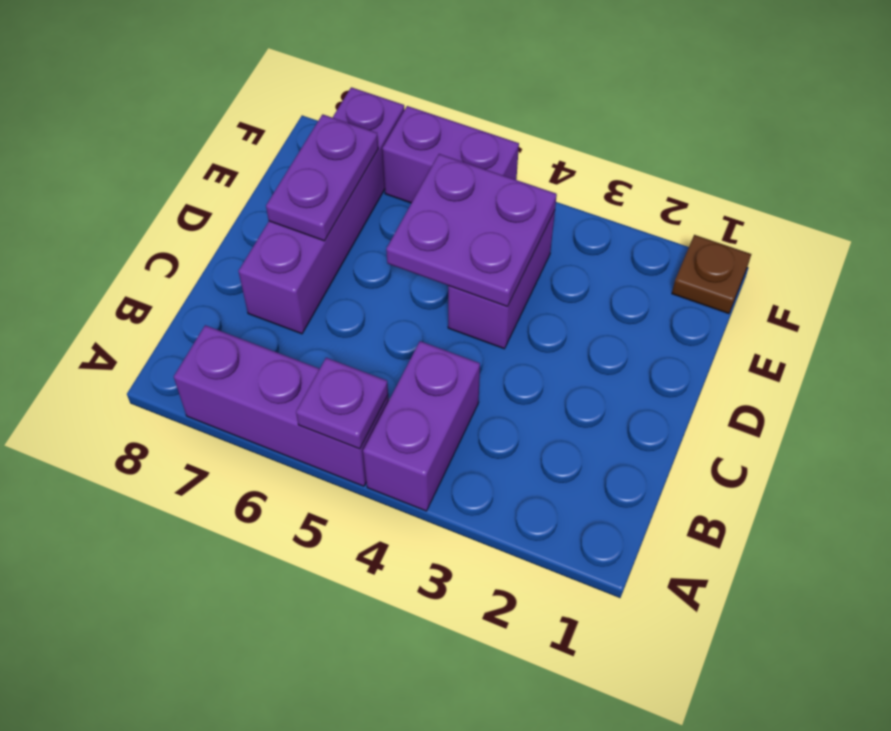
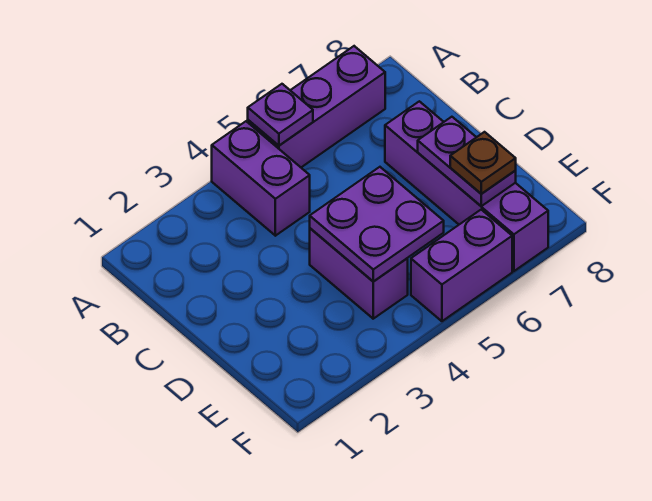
brown 1x1 plate [672,235,751,314] -> brown 1x1 plate moved to [450,132,516,194]

